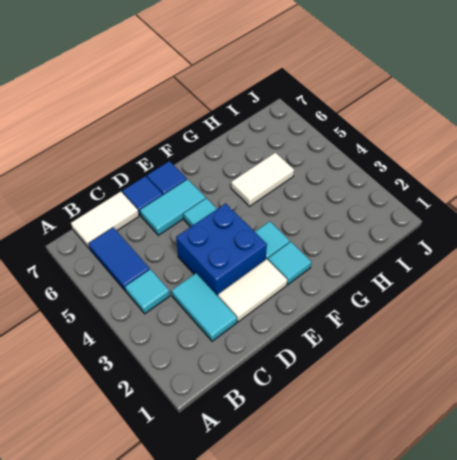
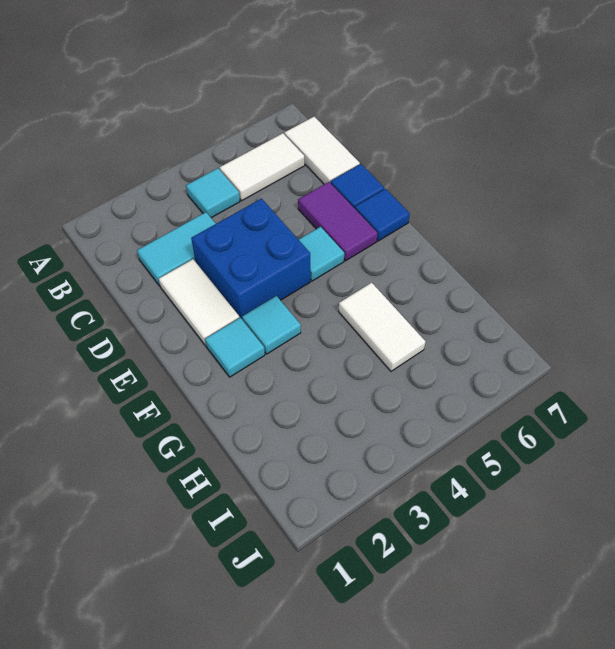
blue 1x2 tile [88,228,150,291] -> white 1x2 tile [220,133,305,201]
cyan 1x2 tile [140,179,206,235] -> purple 1x2 tile [298,182,378,261]

